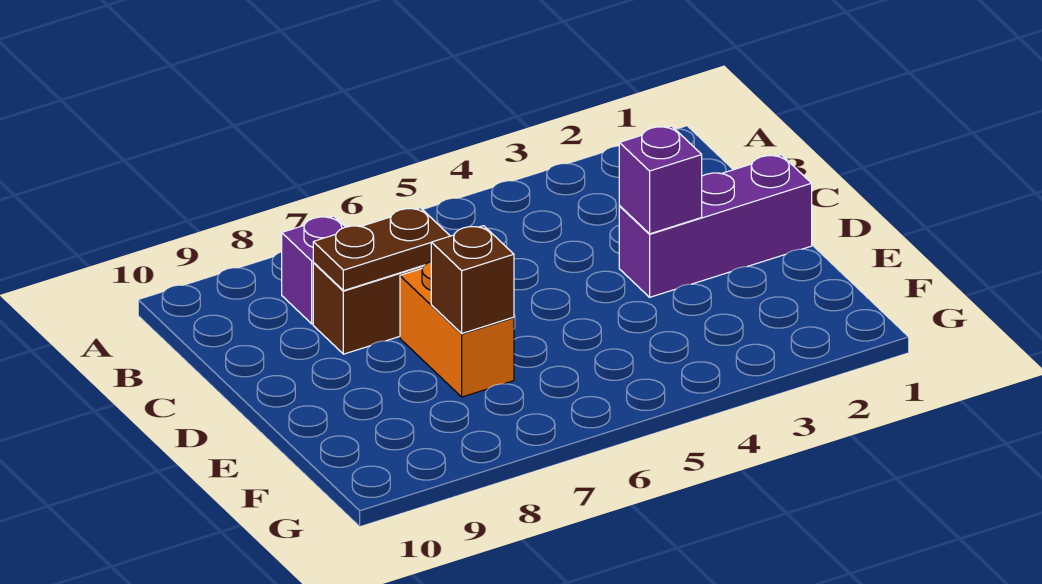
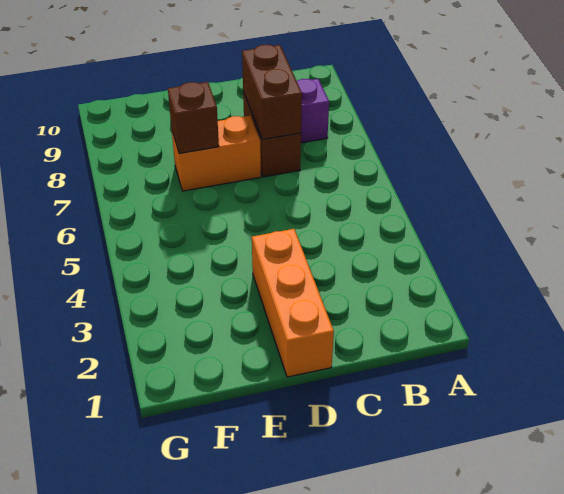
brown 1x2 plate [313,208,450,291] -> brown 1x2 brick [242,45,302,139]
purple 1x3 brick [619,155,812,297] -> orange 1x3 brick [252,229,334,377]
purple 1x1 brick [619,126,702,234] -> none

